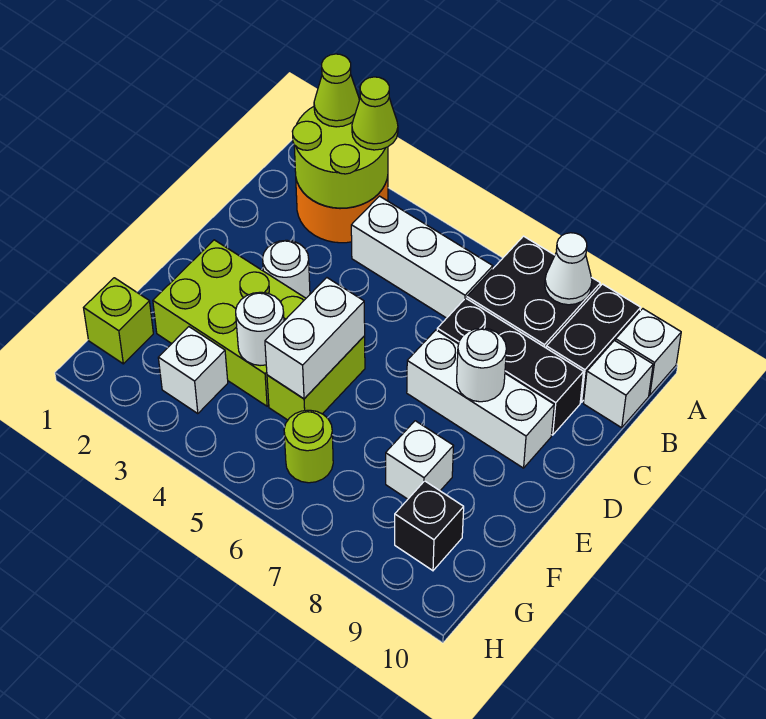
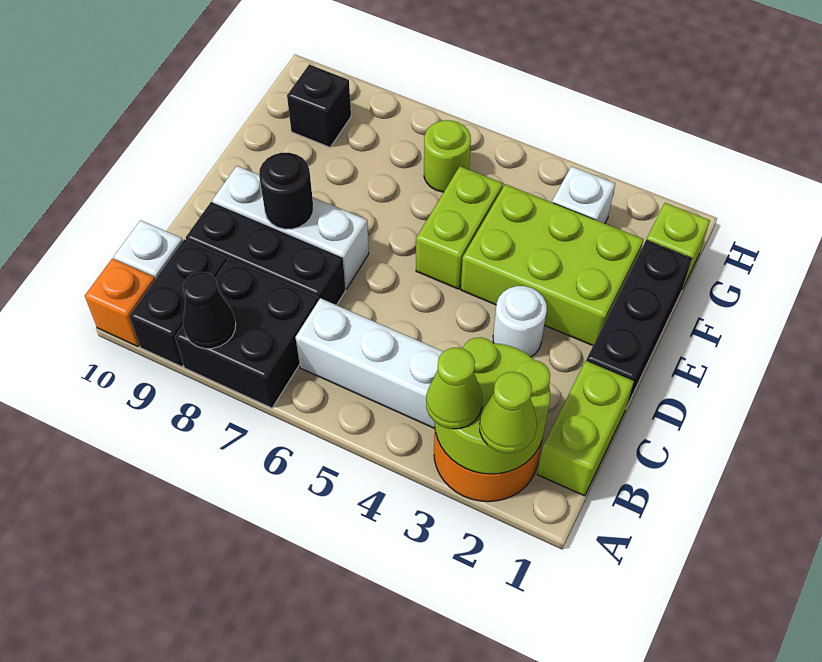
white 1x1 cone [545,233,592,305] -> black 1x1 cone [183,272,236,349]
white 1x1 brick [615,309,681,395] -> orange 1x1 brick [85,258,155,346]
none -> lime 1x2 brick [537,361,634,496]
none -> black 1x3 brick [586,240,692,408]
white 1x1 round brick [457,328,506,402] -> black 1x1 round brick [259,153,313,229]
white 1x2 brick [265,278,365,399] -> none
white 1x1 round brick [236,292,284,366] -> none
white 1x1 brick [386,421,453,499] -> none

